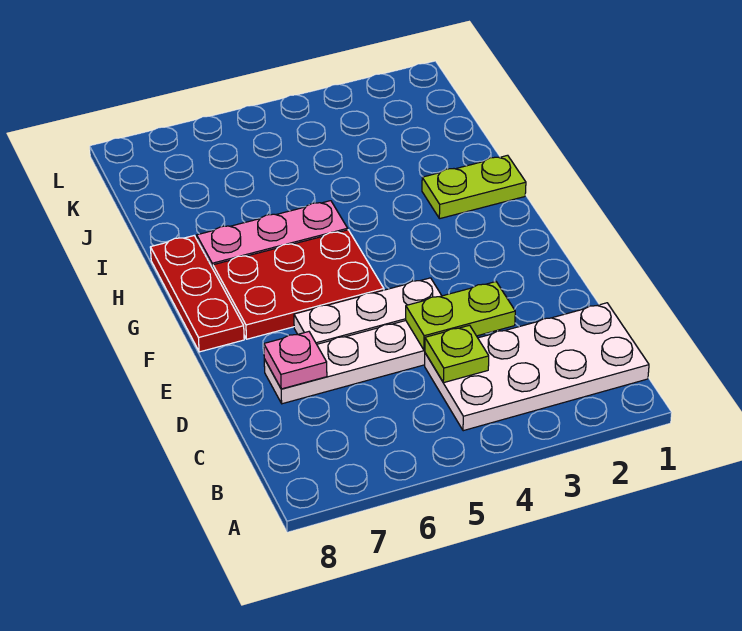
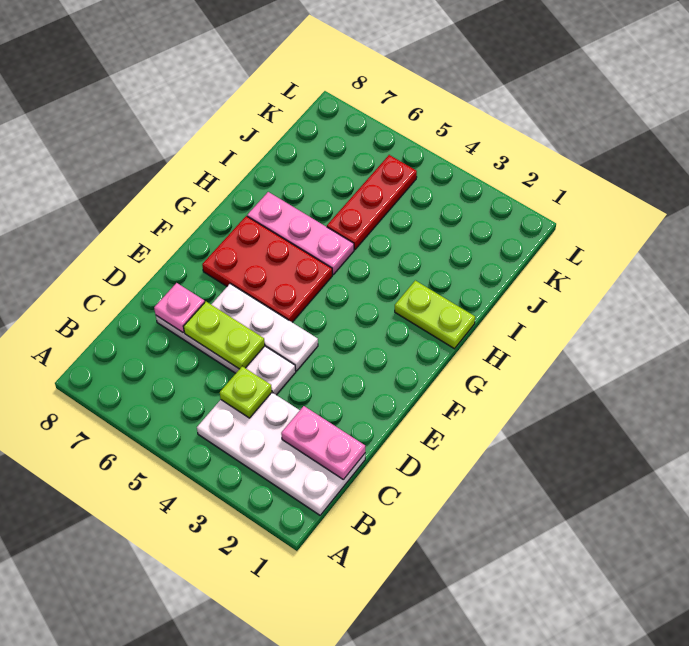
none -> pink 1x2 plate [281,406,365,480]
lime 1x2 plate [406,282,515,350] -> lime 1x2 plate moved to [184,302,265,369]
red 1x3 plate [150,236,244,352] -> red 1x3 plate moved to [327,155,417,250]

